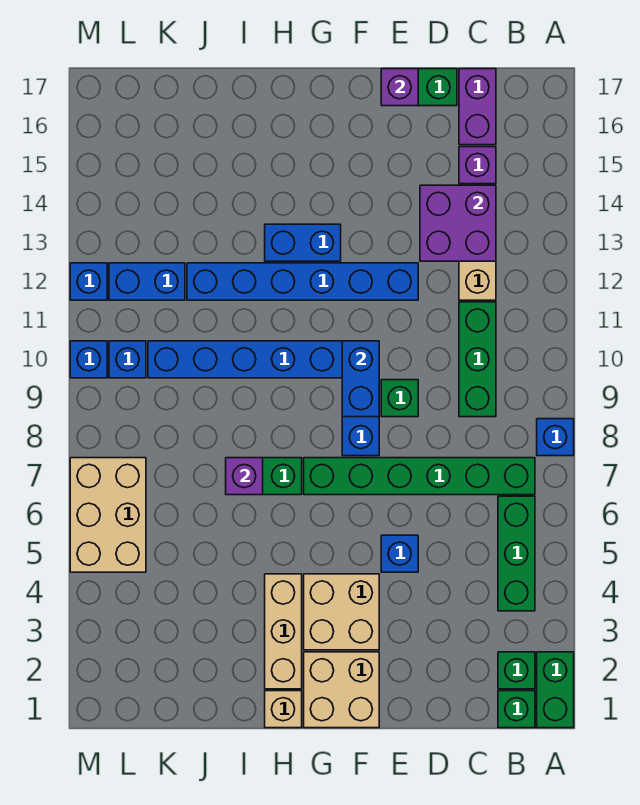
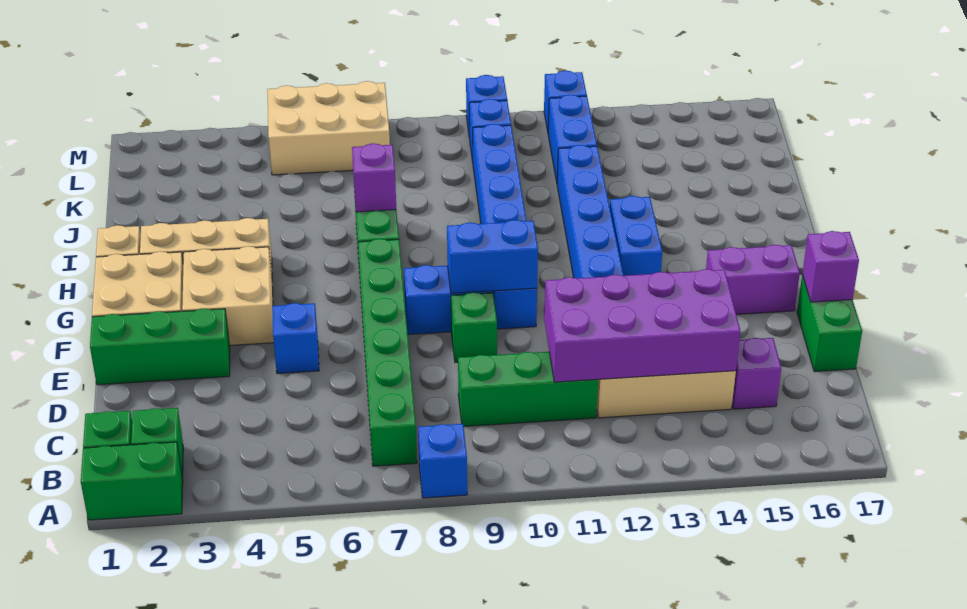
green 1x3 brick [498,496,535,611] -> green 1x3 brick moved to [90,309,230,385]
purple 2x2 brick [420,185,496,261] -> purple 2x4 brick [544,269,740,382]
purple 1x2 brick [459,69,496,145] -> purple 1x2 brick moved to [706,245,800,314]

